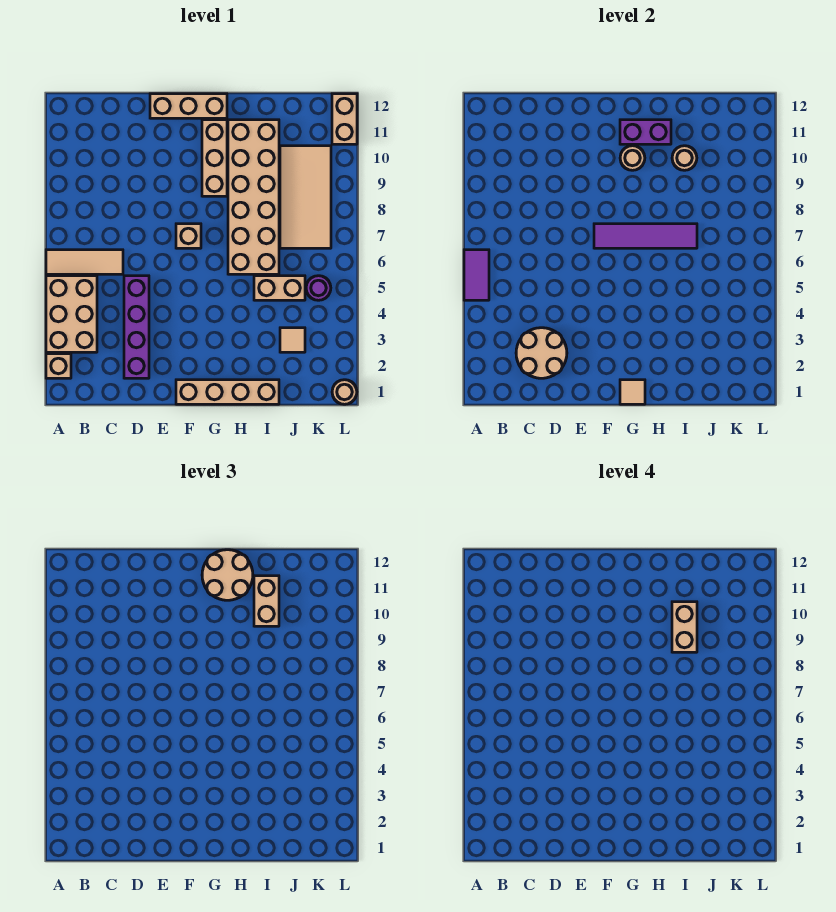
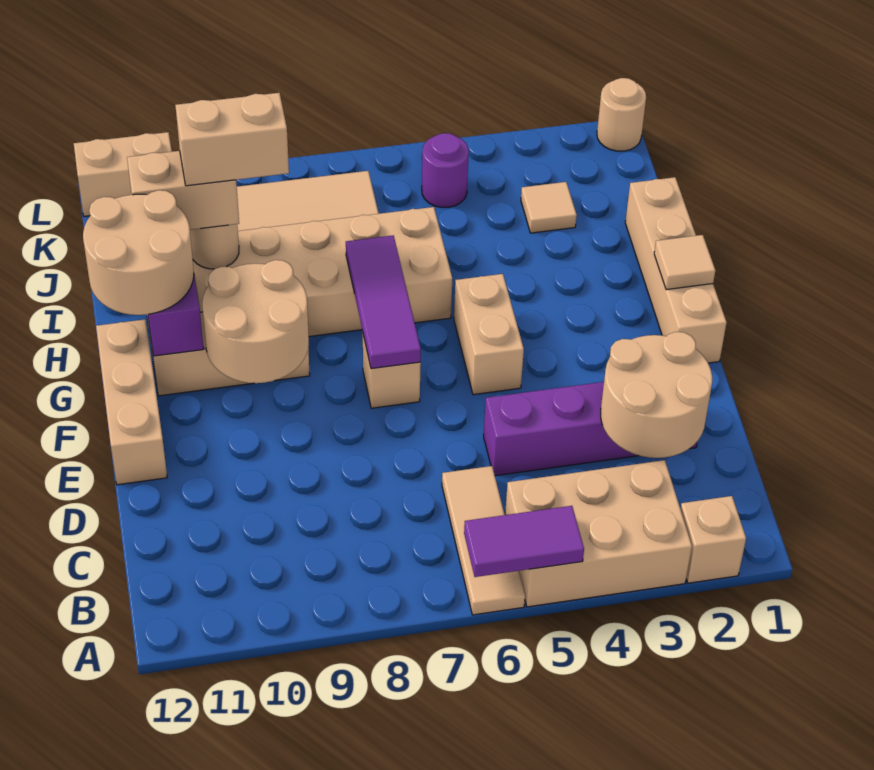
purple 1x4 tile [594,224,697,248] -> purple 1x3 tile [346,236,421,369]
tan 1x1 round brick [620,146,645,170] -> tan 2x2 round brick [202,260,309,383]
tan 1x2 brick [254,276,305,300] -> tan 1x2 brick moved to [454,274,524,395]

